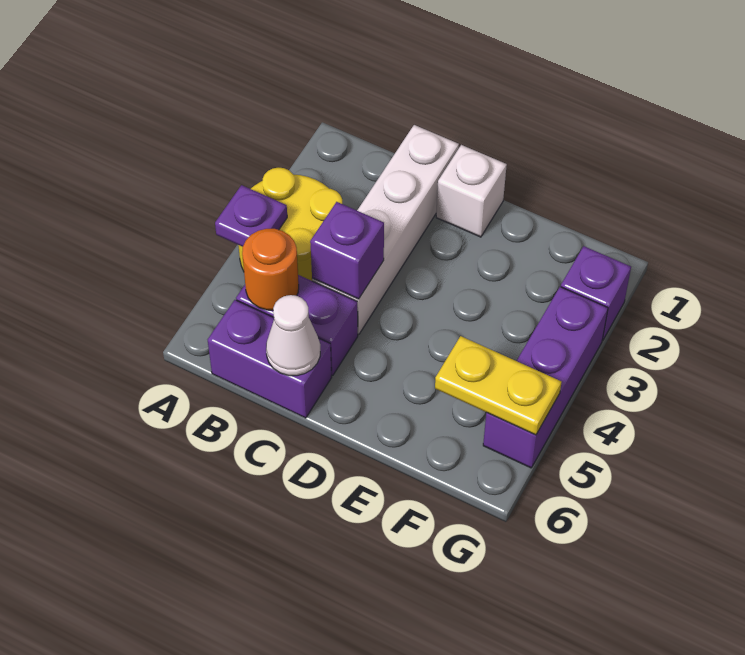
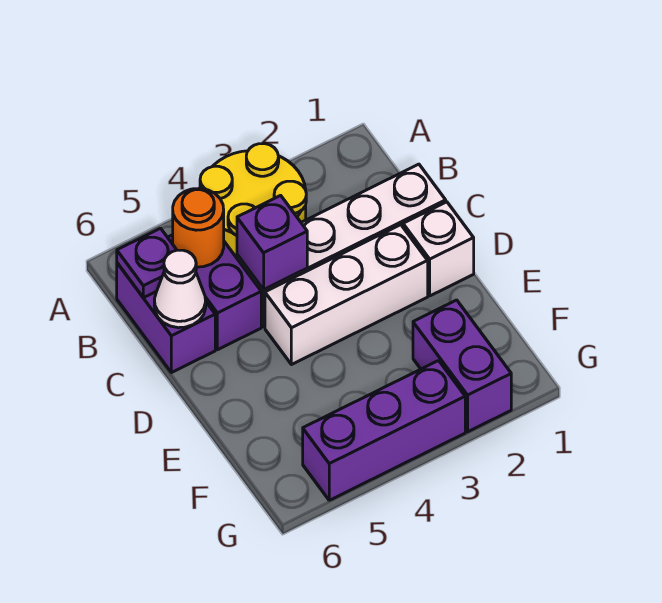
purple 1x1 plate [215,185,287,247] -> purple 1x1 plate moved to [117,228,176,298]
none -> white 1x3 brick [265,225,428,365]
yellow 1x2 plate [435,336,562,435] -> none
purple 1x1 brick [561,246,631,340] -> purple 1x2 brick [413,300,511,432]

